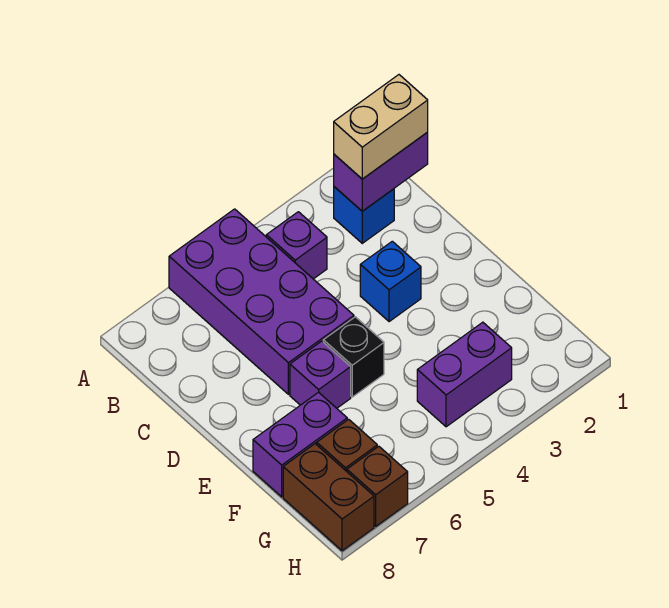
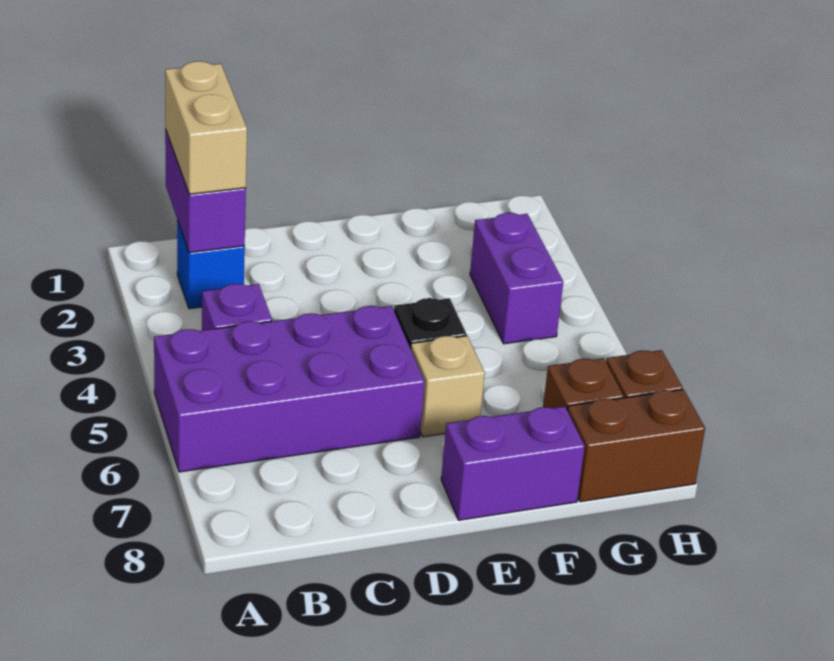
blue 1x1 brick [360,241,421,322] -> none
purple 1x1 brick [290,341,351,408] -> tan 1x1 brick [411,336,485,437]
purple 1x2 brick [253,392,347,497] -> purple 1x2 brick turned to [441,406,585,520]

